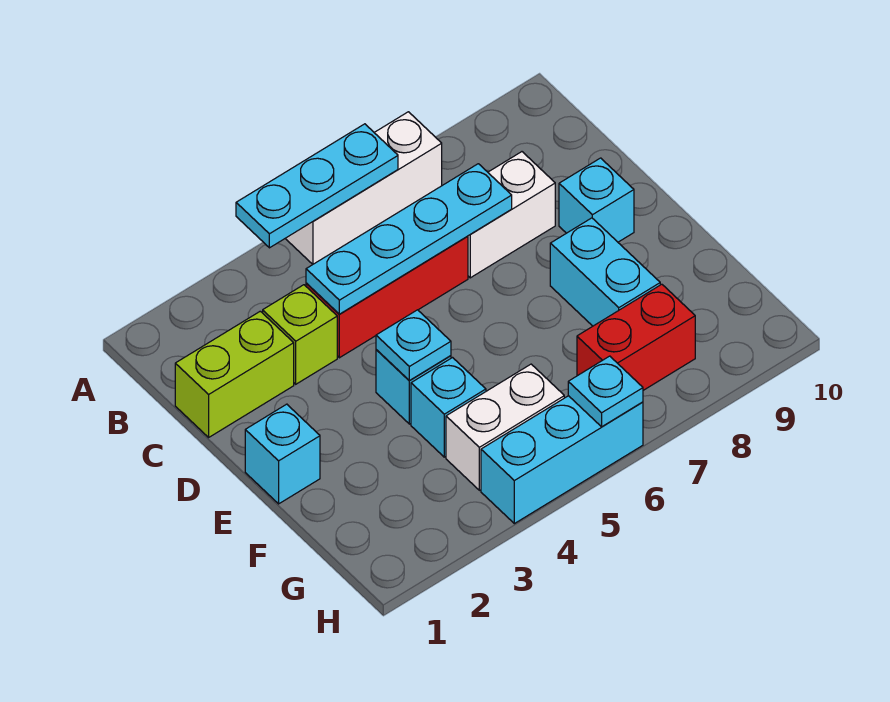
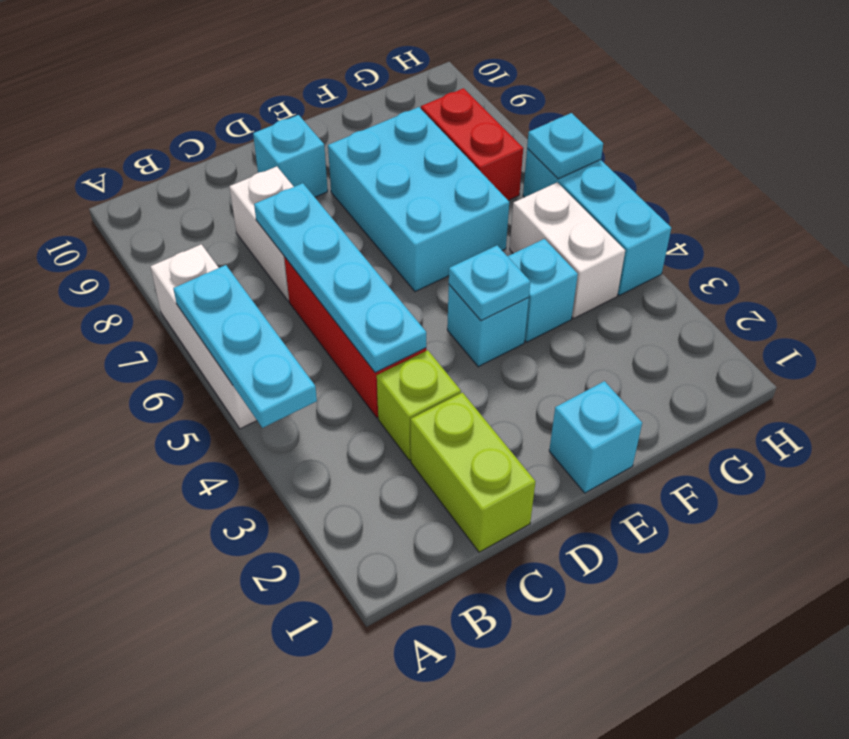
cyan 1x2 brick [550,218,660,326] -> cyan 2x3 brick [328,107,509,292]

